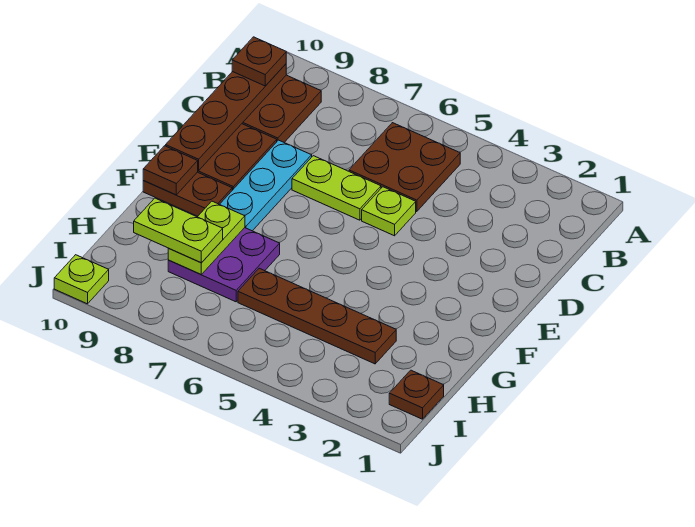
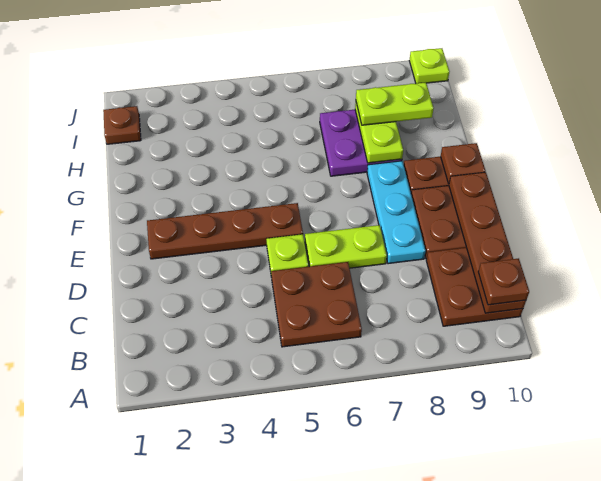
brown 1x4 plate [238,268,396,364] -> brown 1x4 plate moved to [147,203,303,259]

